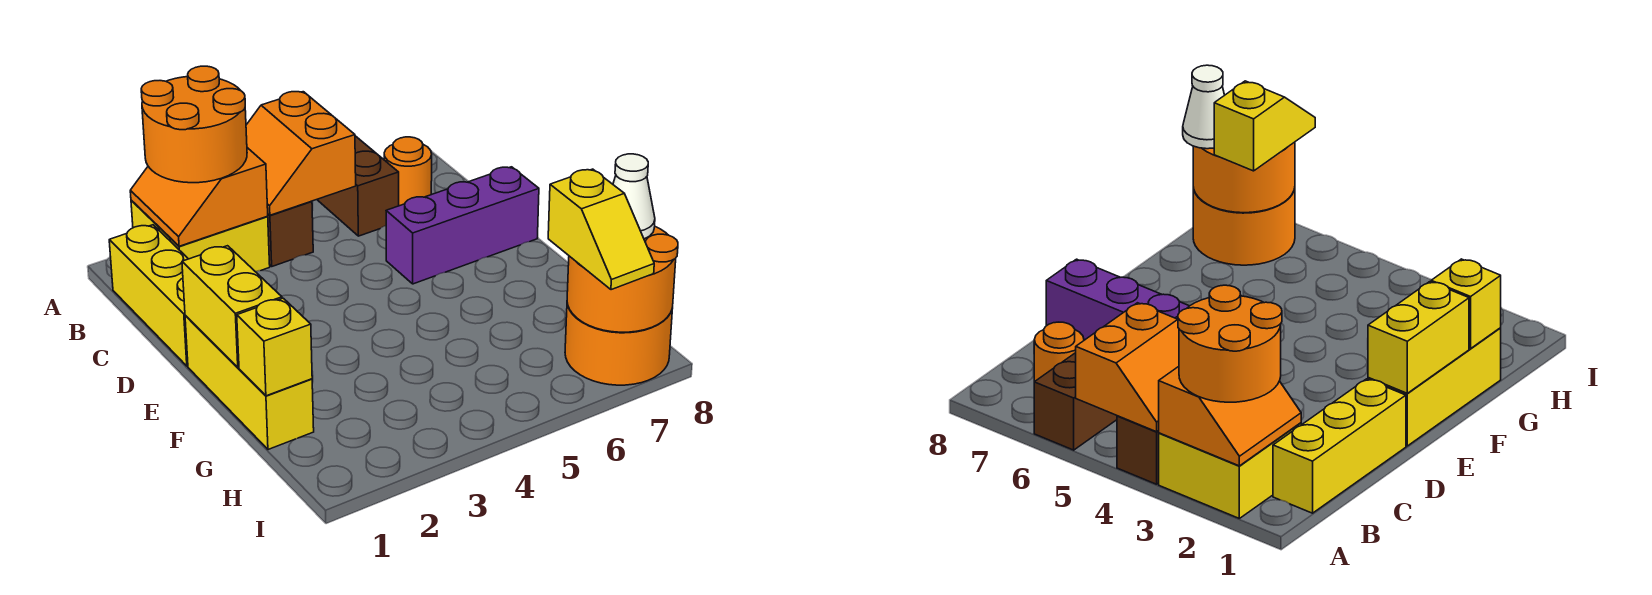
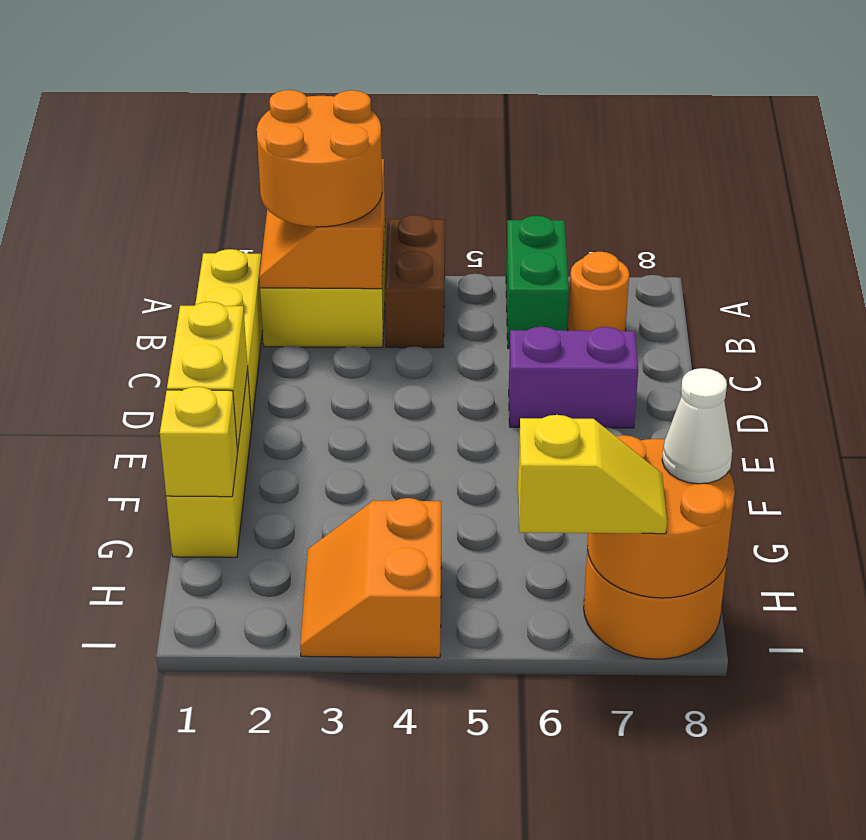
orange 2x2 slope [246,92,356,215] -> orange 2x2 slope moved to [300,498,441,658]
brown 1x2 brick [317,136,399,236] -> green 1x2 brick [506,216,569,348]
purple 1x3 brick [386,167,539,284] -> purple 1x2 brick [509,327,638,428]
yellow 1x2 slope [548,169,654,290] -> yellow 1x2 slope turned to [518,415,667,534]

